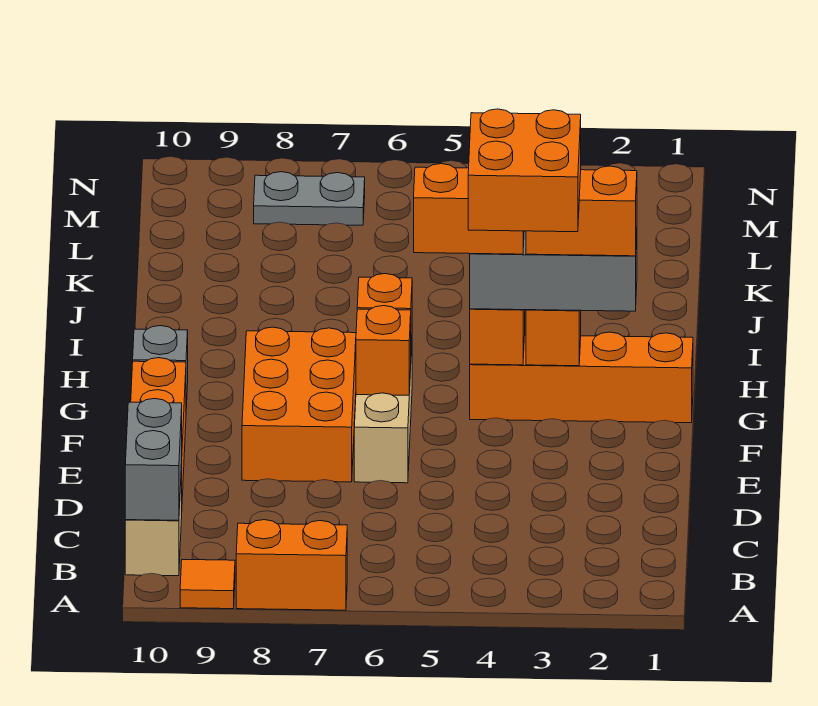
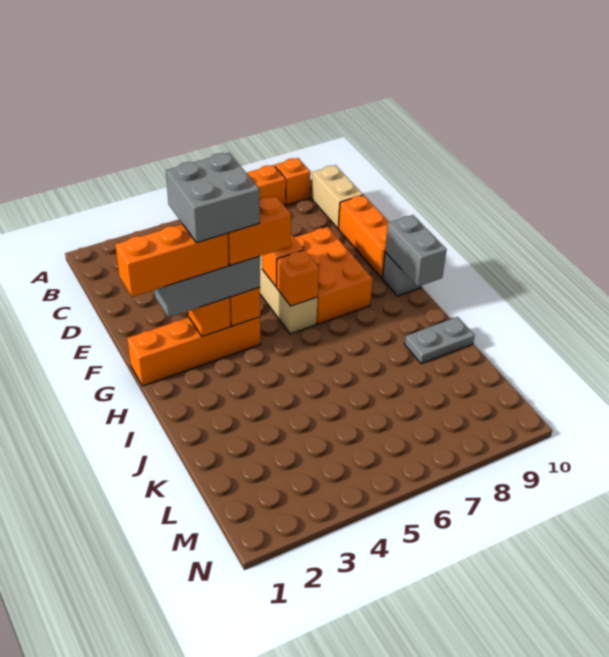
orange 1x1 tile [180,560,235,609] -> orange 1x1 brick [275,158,311,205]
grey 1x2 brick [125,399,182,520] -> grey 1x2 brick moved to [385,215,447,287]
orange 2x2 brick [468,109,581,232] -> grey 2x2 brick [166,153,260,243]
orange 1x2 brick [526,166,637,256] -> orange 1x3 brick [115,224,229,297]
grey 1x2 plate [254,172,365,225] -> grey 1x2 plate moved to [405,317,475,364]

